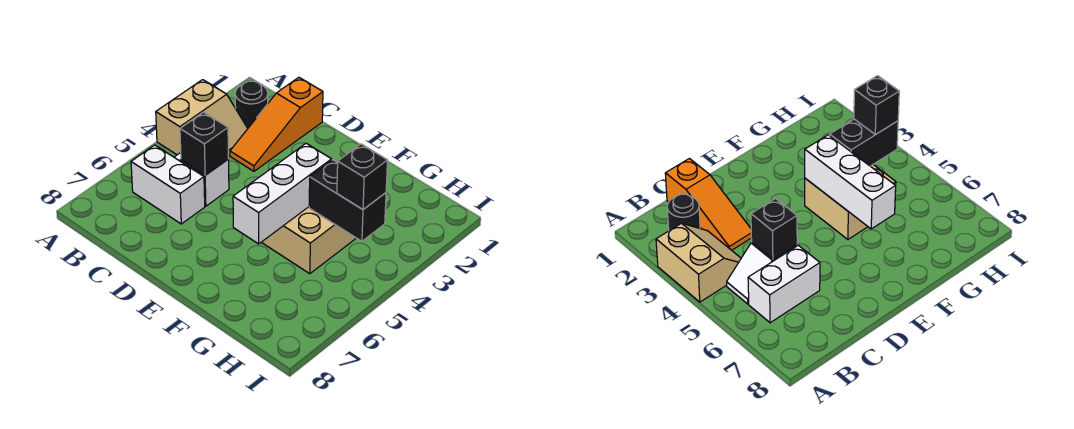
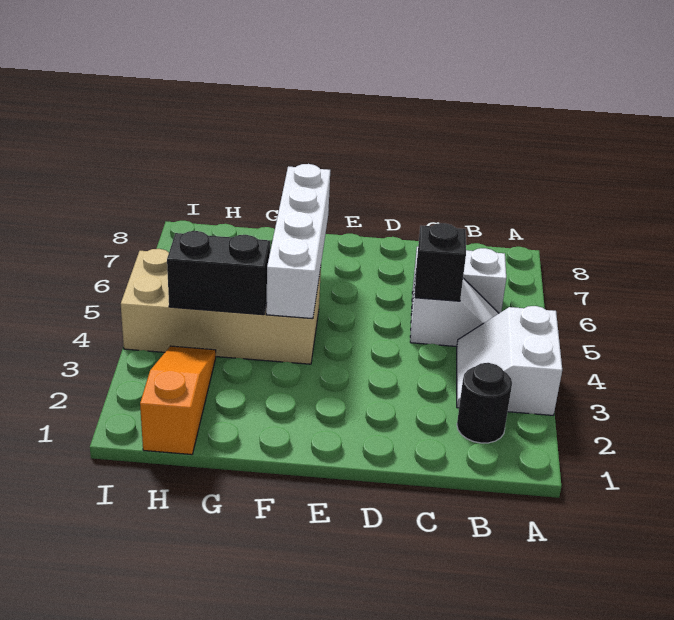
tan 2x2 slope [156,80,248,156] -> white 2x2 slope [457,306,562,415]
orange 1x3 slope [230,77,323,171] -> orange 1x3 slope moved to [140,346,216,455]
tan 2x2 brick [261,207,356,274] -> tan 2x4 brick [121,249,321,364]
white 1x3 brick [233,143,332,244] -> white 1x4 brick [266,164,330,319]
black 1x1 brick [337,144,388,209] -> none

